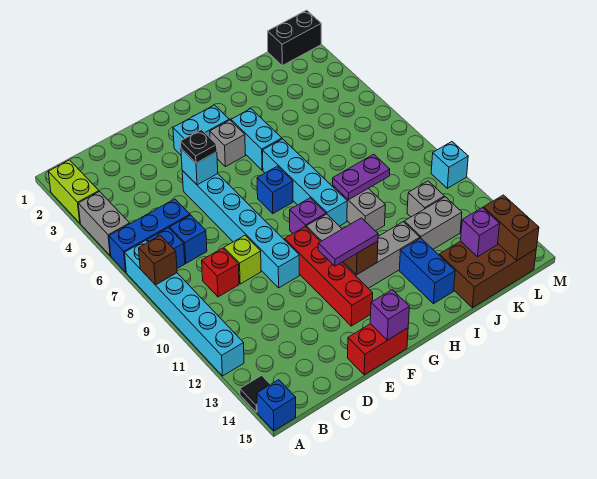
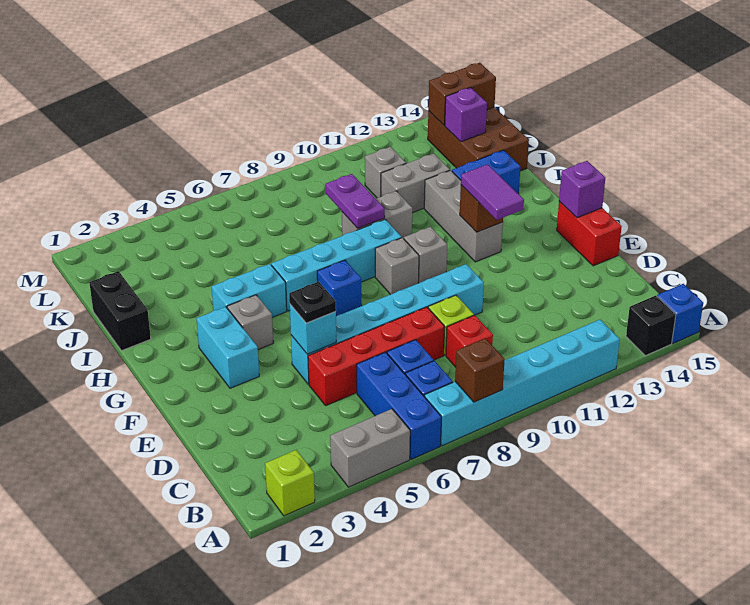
lime 1x2 brick [48,160,99,223] -> lime 1x1 brick [265,450,315,516]
black 1x1 tile [240,375,271,412] -> black 1x1 brick [626,296,676,356]
red 1x4 brick [285,227,373,326] -> red 1x4 brick moved to [308,307,445,405]
purple 1x1 brick [290,198,326,233] -> grey 1x1 brick [375,238,419,295]
grey 1x2 brick [404,197,462,249] -> grey 1x2 brick turned to [381,153,450,213]
black 1x2 brick [268,10,321,66] -> black 1x2 brick moved to [89,271,151,351]
cyan 1x1 brick [431,142,468,188] -> none

